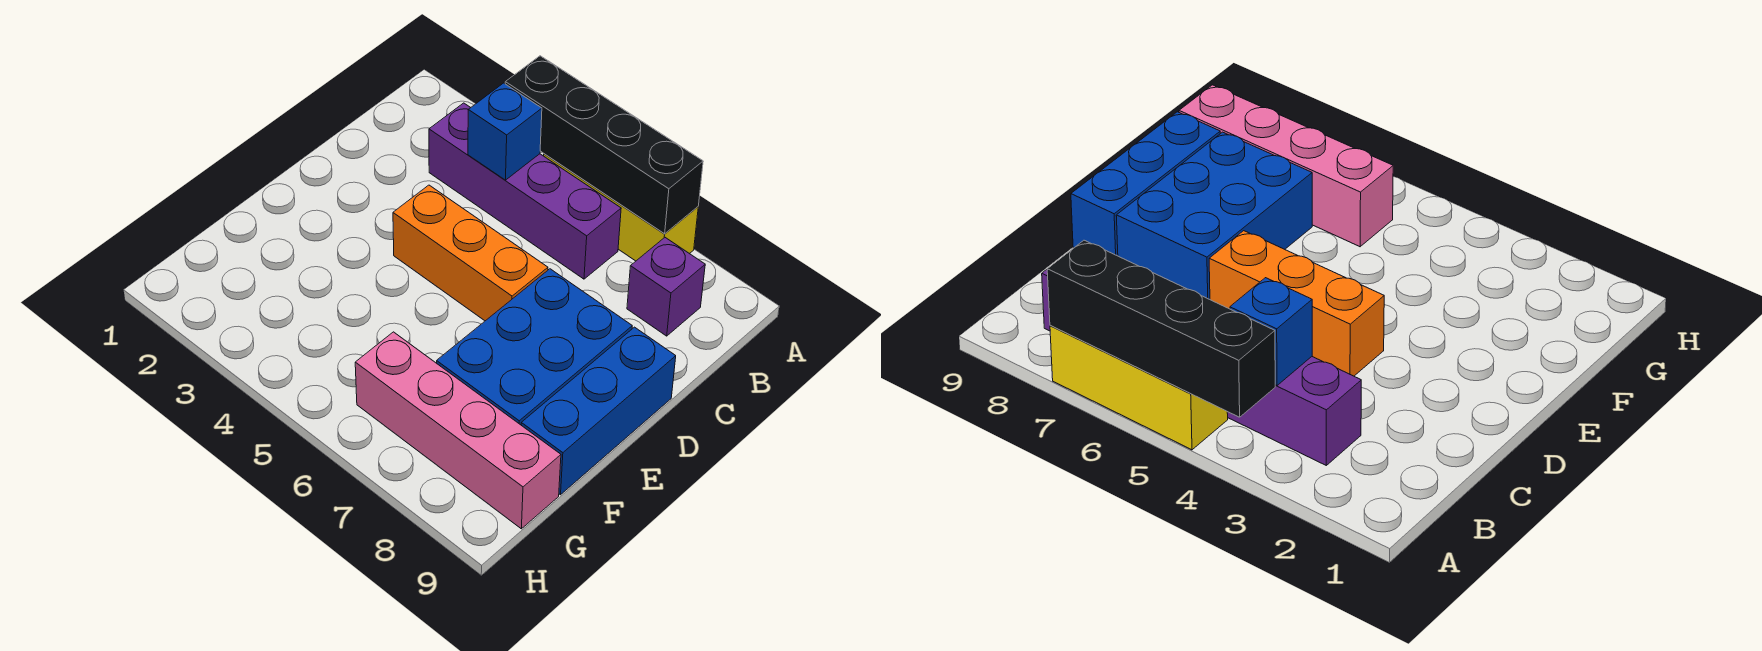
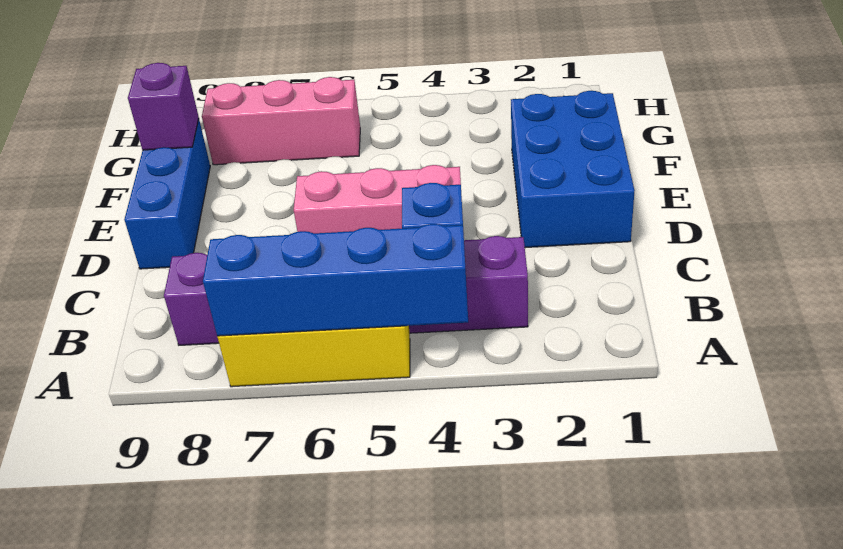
black 1x4 brick [505,56,703,234] -> blue 1x4 brick [203,224,468,336]
orange 1x3 brick [393,185,548,321] -> pink 1x3 brick [294,165,461,233]
blue 2x3 brick [437,269,632,425] -> blue 2x3 brick moved to [511,91,634,248]
none -> purple 1x1 brick [128,63,199,150]
pink 1x4 brick [355,332,561,529] -> pink 1x3 brick [202,77,360,165]

